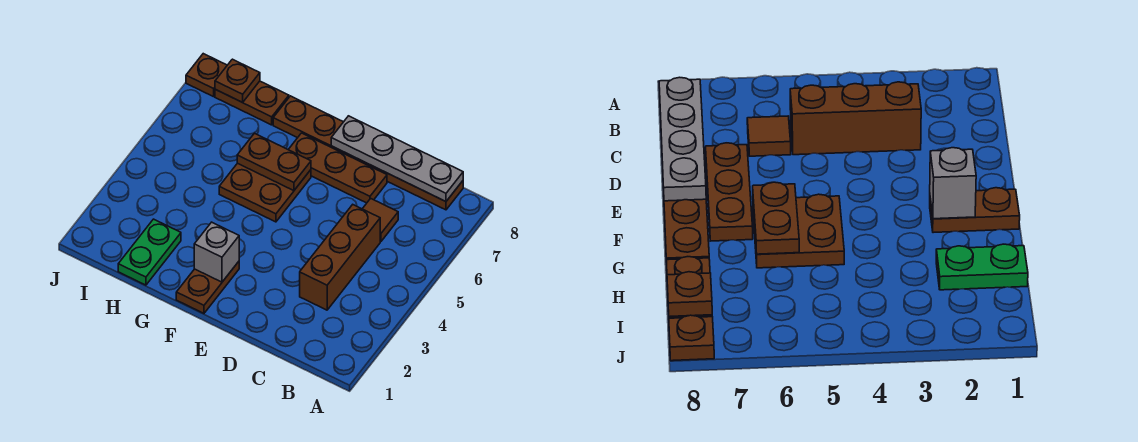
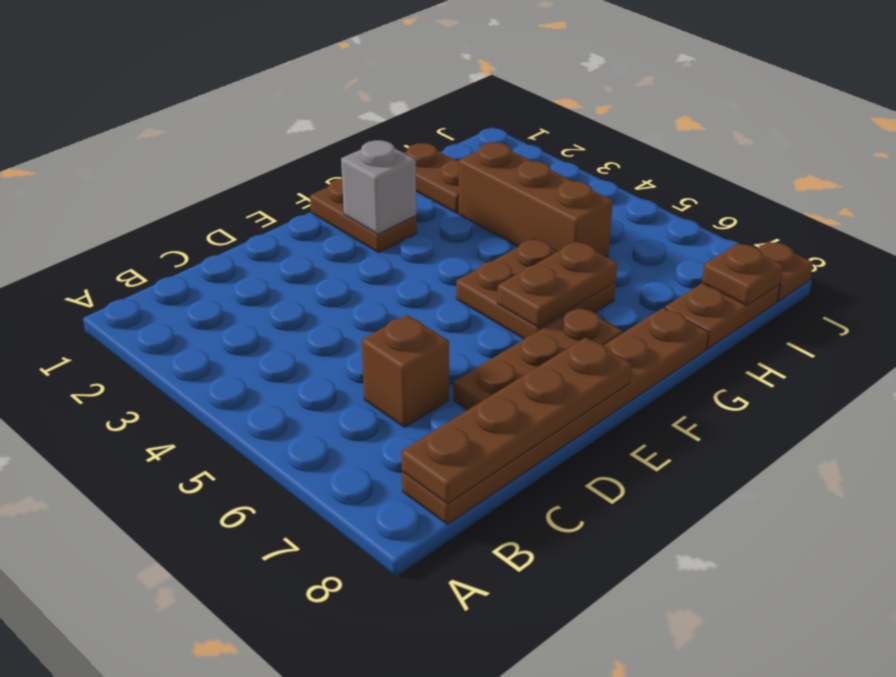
grey 1x4 plate [331,116,463,202] -> brown 1x4 plate [401,338,632,504]
brown 1x3 brick [300,205,380,310] -> brown 1x3 brick moved to [459,142,613,257]
brown 1x1 tile [363,198,398,241] -> brown 1x1 brick [361,315,449,427]
green 1x2 plate [118,219,181,285] -> brown 1x2 plate [404,143,459,213]

